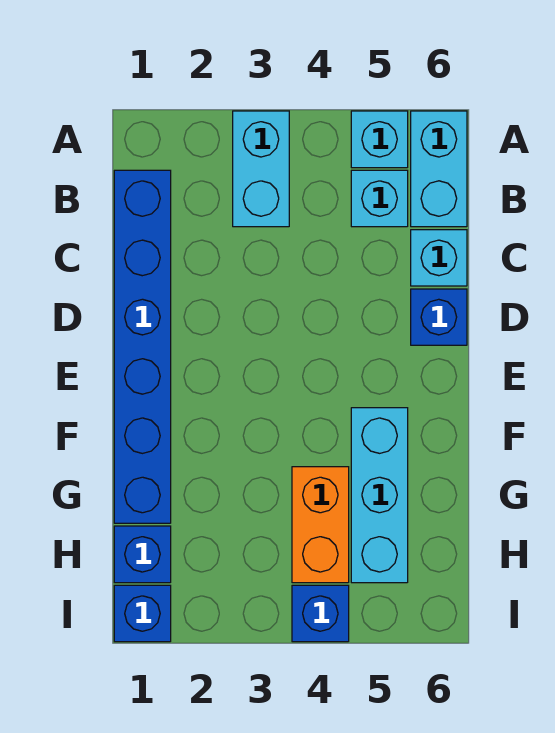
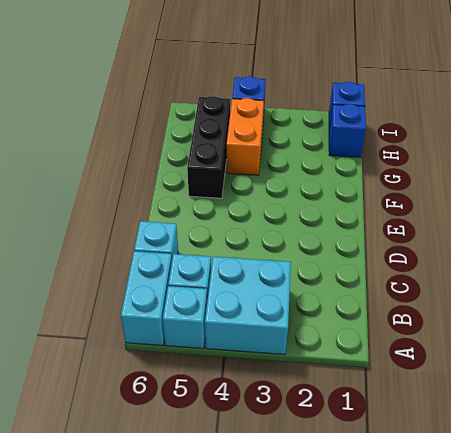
cyan 1x2 brick [233,111,289,227] -> cyan 2x2 brick [205,257,291,355]
blue 1x6 brick [114,170,171,523] -> none
blue 1x1 brick [411,289,467,345] -> none
cyan 1x3 brick [351,408,408,583] -> black 1x3 brick [187,96,230,198]

